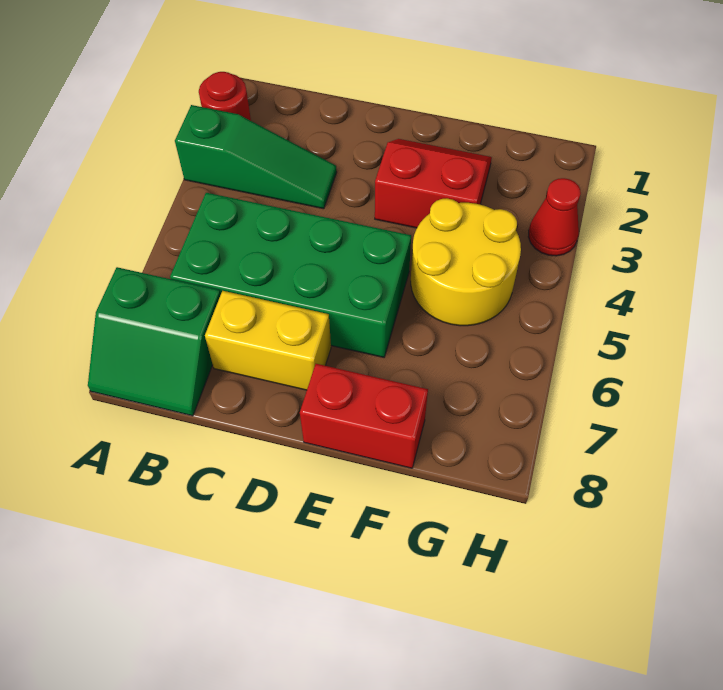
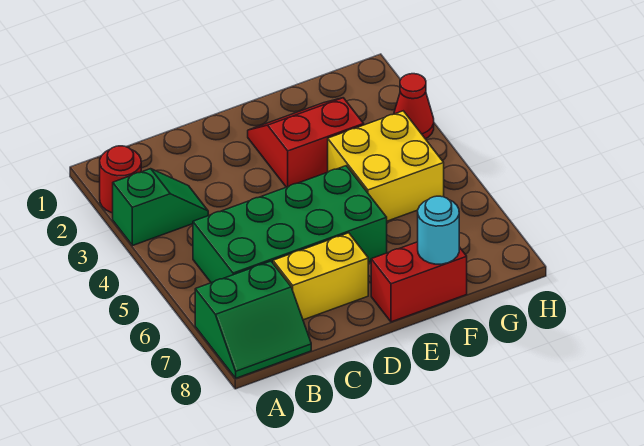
green 1x3 slope [175,105,337,209] -> green 1x2 slope [113,169,208,246]
yellow 2x2 round brick [411,198,521,326] -> yellow 2x2 brick [328,111,444,221]
none -> cyan 1x1 round brick [418,196,459,264]

